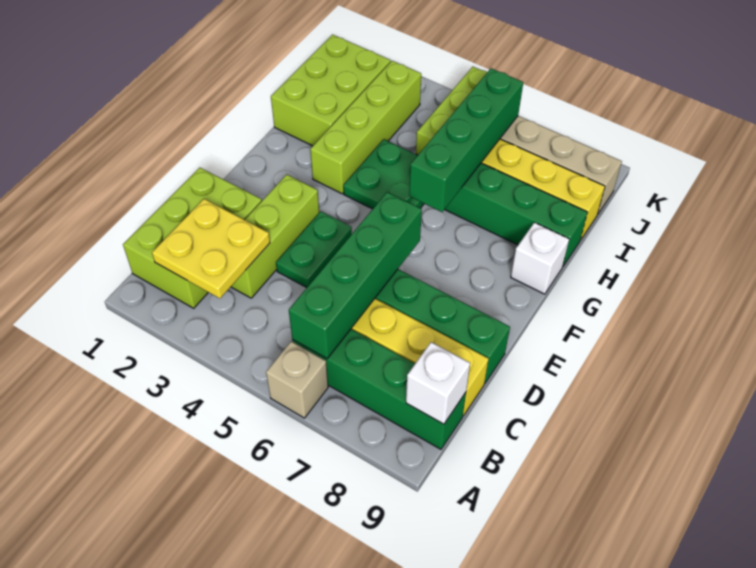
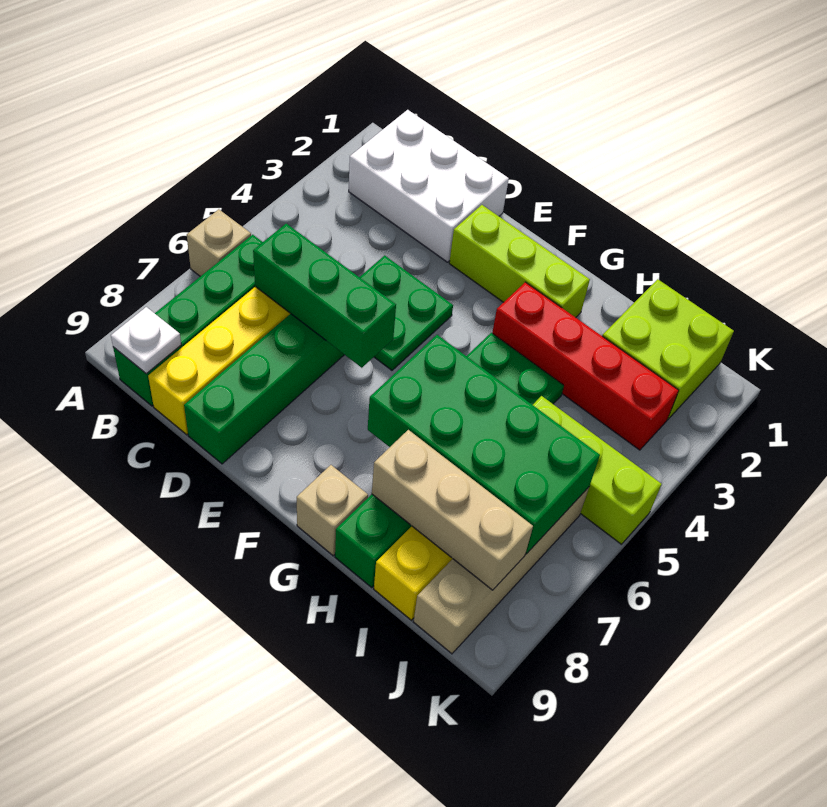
lime 2x3 brick [123,168,262,308] -> white 2x3 brick [349,110,509,262]
yellow 2x2 plate [152,199,270,298] -> none
green 1x4 brick [289,192,422,359] -> green 1x3 brick [253,224,396,368]
white 1x1 brick [406,342,470,424] -> white 1x1 plate [111,307,181,374]
lime 1x3 brick [231,175,319,298] -> lime 1x3 brick moved to [449,205,590,317]
green 1x2 plate [276,211,352,288] -> green 2x2 plate [360,255,453,370]
lime 1x4 brick [310,61,421,194] -> red 1x4 brick [492,282,679,450]
green 1x4 brick [409,68,523,212] -> green 2x4 brick [368,335,600,554]
white 1x1 brick [511,223,569,294] -> tan 1x1 brick [297,465,368,556]
lime 2x3 brick [271,35,391,146] -> lime 2x2 brick [602,279,734,420]
none -> tan 1x3 brick [372,430,533,590]

